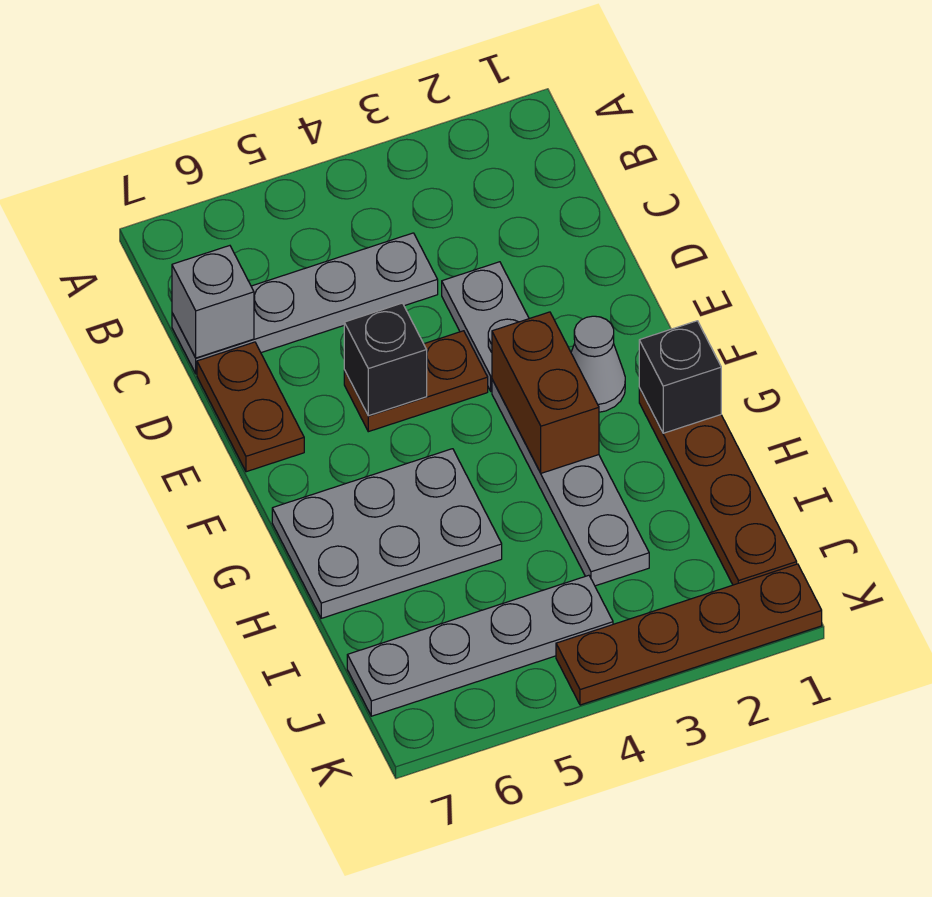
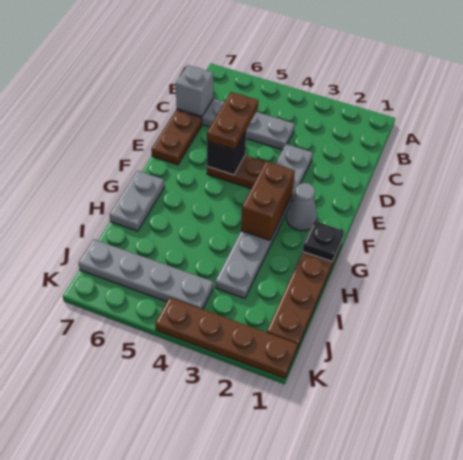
none -> brown 1x2 plate [207,92,258,150]
black 1x1 brick [639,321,721,433] -> black 1x1 plate [303,221,344,262]
grey 2x3 plate [272,449,502,618] -> grey 1x2 plate [109,171,164,231]

